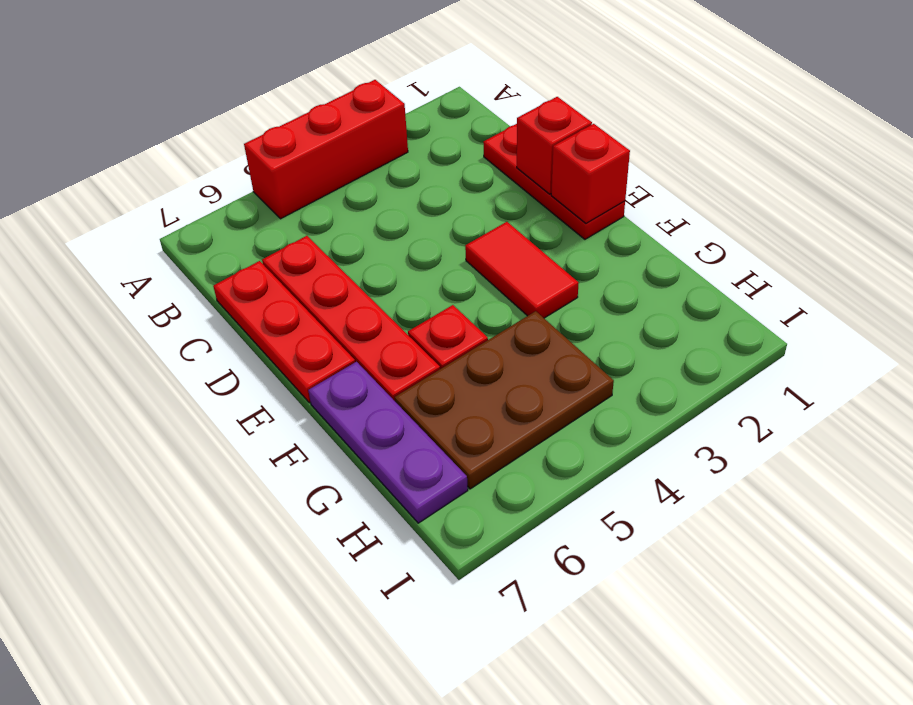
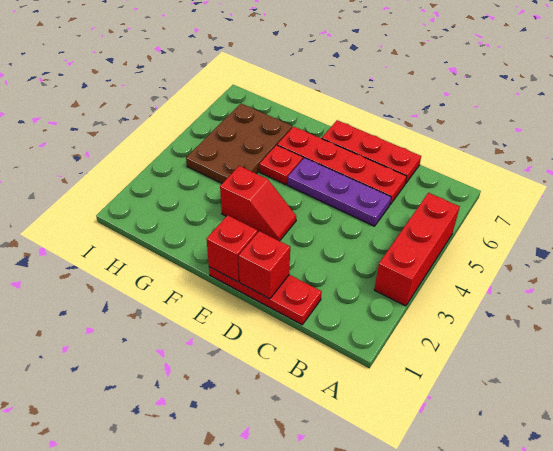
red 1x2 tile [465,222,579,318] -> red 1x2 slope [220,166,296,241]
purple 1x3 plate [308,362,468,523] -> purple 1x3 plate moved to [287,158,391,226]

